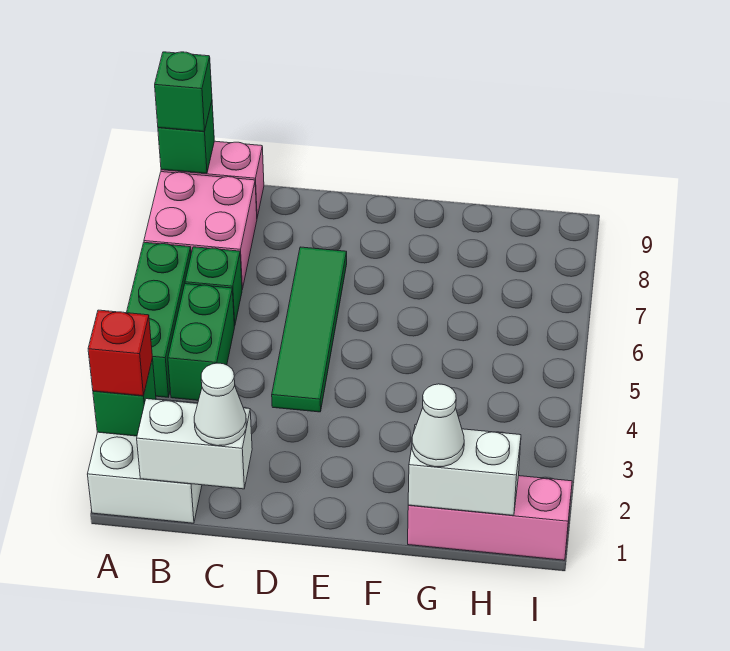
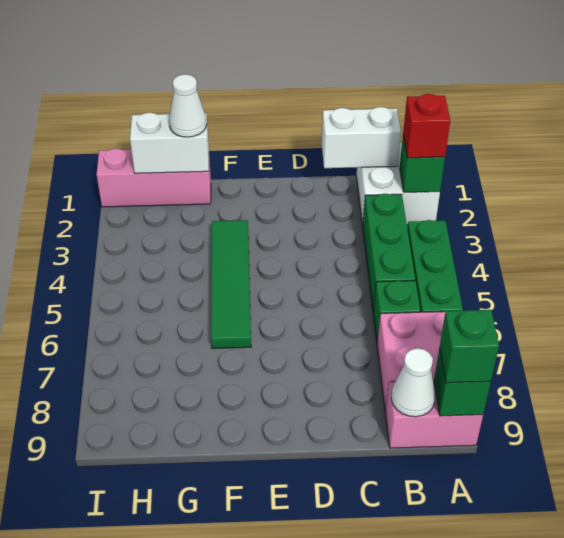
green 1x2 brick [168,284,234,400] -> green 1x3 brick [363,193,415,311]
white 1x1 cone [194,363,246,446] -> white 1x1 cone moved to [391,348,435,417]
green 1x4 tile [272,247,347,412] -> green 1x4 tile moved to [211,220,251,348]

